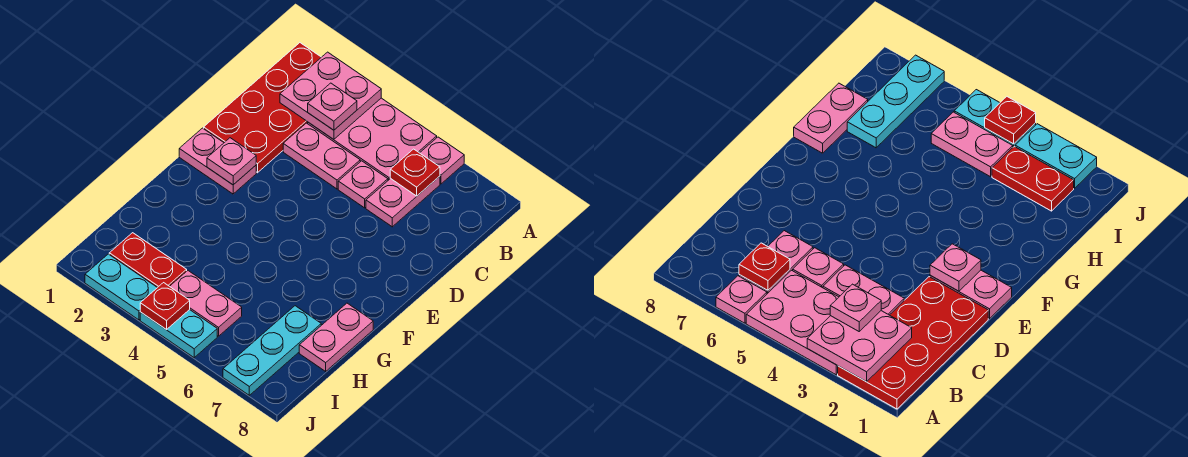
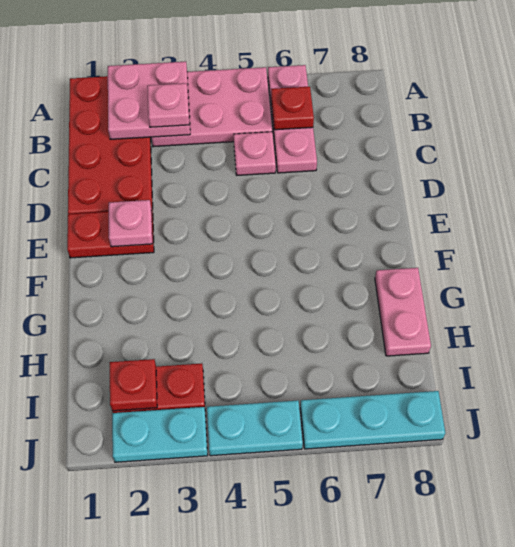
pink 1x2 plate [283,123,360,189] -> none
pink 1x2 plate [179,128,256,194] -> red 1x2 plate [67,212,154,258]
cyan 1x3 plate [223,306,321,395] -> cyan 1x3 plate turned to [300,391,445,449]
pink 1x2 plate [170,271,242,336] -> none
red 1x1 plate [140,283,190,330] -> red 1x1 plate moved to [110,359,157,411]

